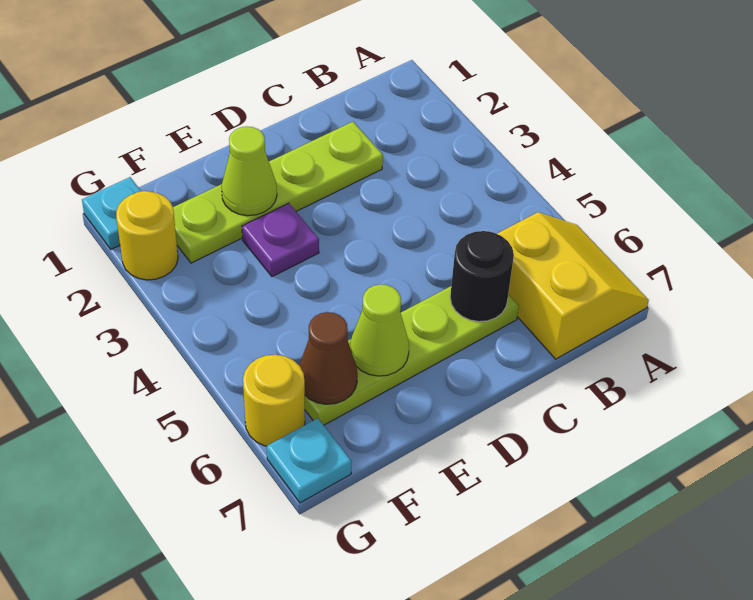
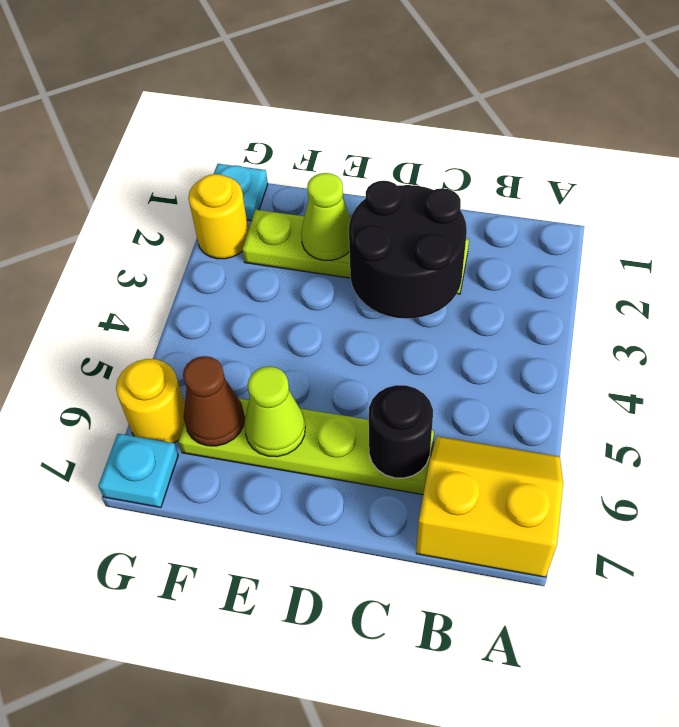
yellow 2x2 slope [497,212,649,359] -> yellow 2x2 slope turned to [416,436,563,577]
none -> black 2x2 round brick [349,181,467,319]
purple 1x1 plate [242,203,319,277] -> none

